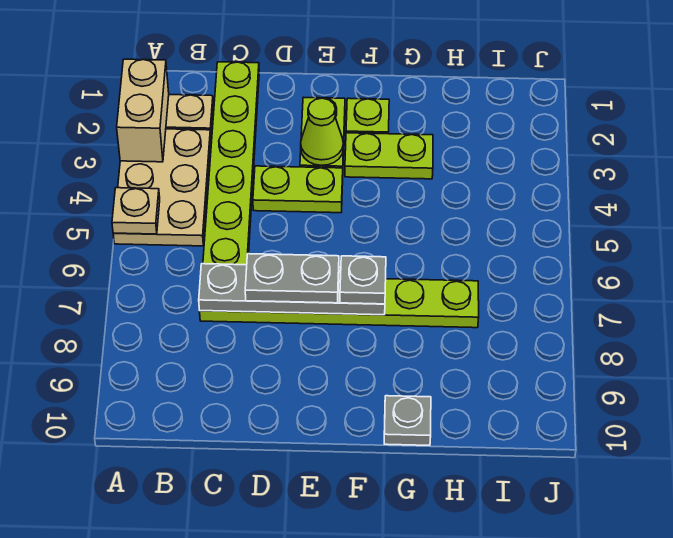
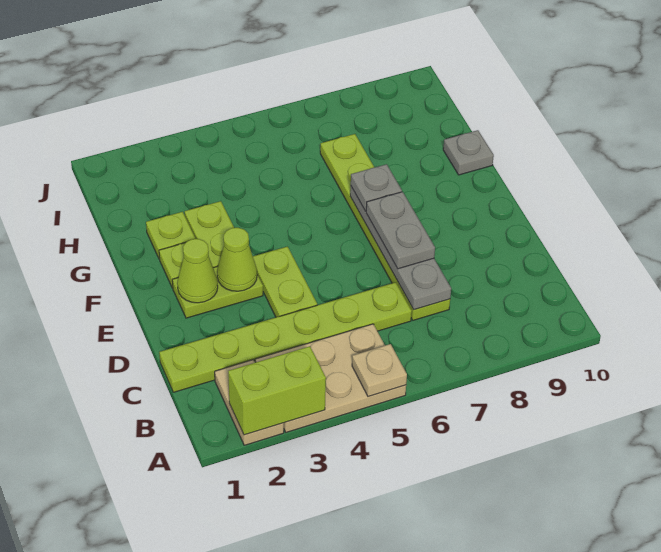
tan 1x2 brick [117,59,169,162] -> lime 1x2 brick [228,346,326,435]
none -> lime 1x1 cone [177,239,218,303]
none -> lime 1x1 plate [146,212,196,259]

